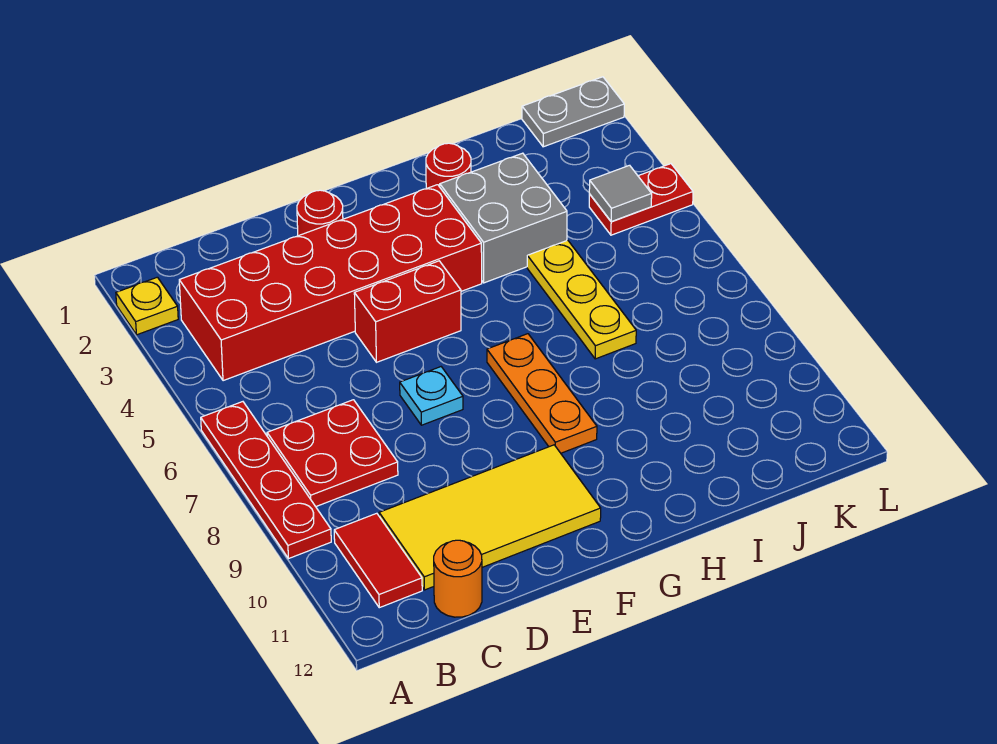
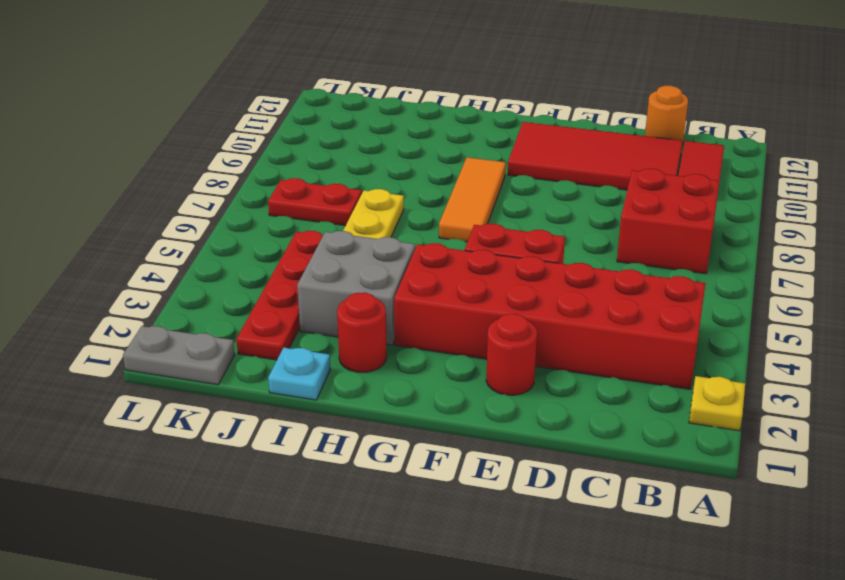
red 1x4 plate [201,402,331,559] -> red 1x4 plate moved to [236,231,323,360]
red 2x2 plate [267,400,398,507] -> red 2x2 brick [617,169,720,274]
yellow 2x4 tile [379,445,601,590] -> red 2x4 tile [508,122,683,190]
cyan 1x1 plate [400,367,463,425] -> cyan 1x1 plate moved to [268,348,330,400]
orange 1x3 plate [487,334,597,453] -> orange 1x3 tile [439,157,506,242]
red 1x2 plate [589,164,693,235] -> red 1x2 plate moved to [268,178,362,226]
grey 1x1 tile [589,165,652,222] -> none

